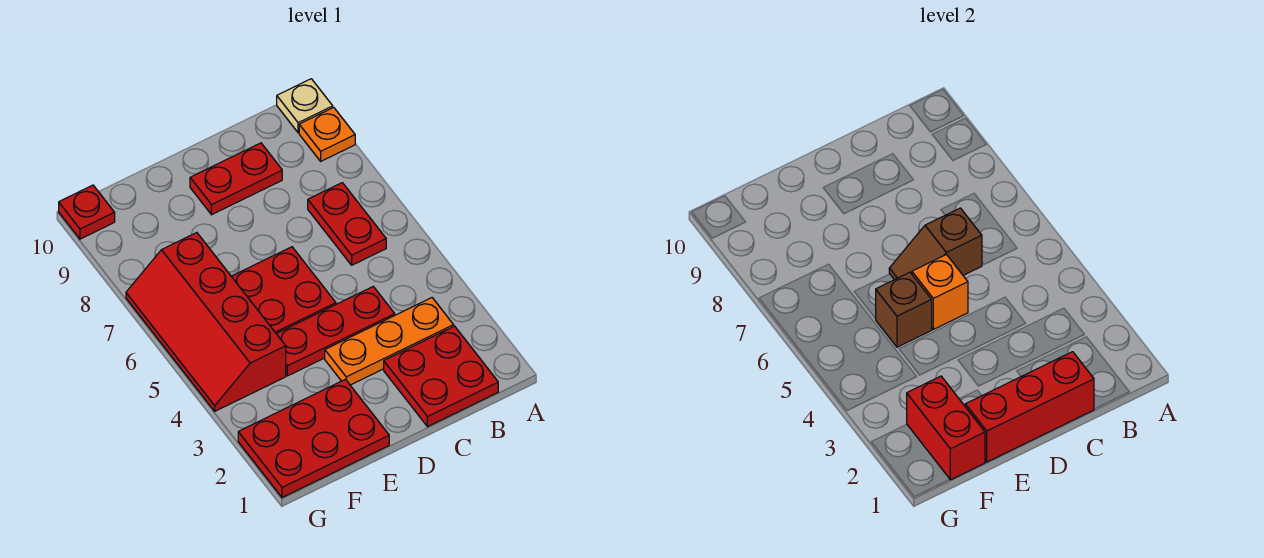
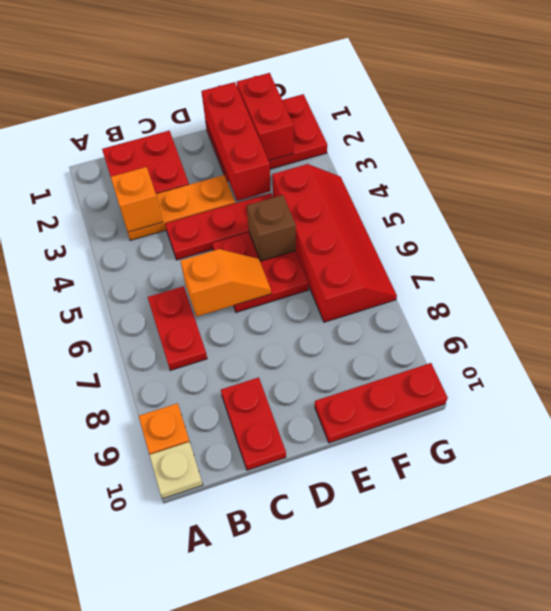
red 1x3 brick [965,352,1094,462] -> red 1x3 brick turned to [201,82,271,201]
brown 1x2 slope [889,208,982,280] -> orange 1x2 slope [181,249,271,317]
red 1x2 plate [190,143,282,215] -> red 1x2 plate turned to [221,377,286,470]
orange 1x1 brick [912,255,968,329] -> orange 1x1 brick moved to [111,167,163,232]
red 1x1 plate [59,185,115,239] -> red 1x3 plate [315,363,448,443]

